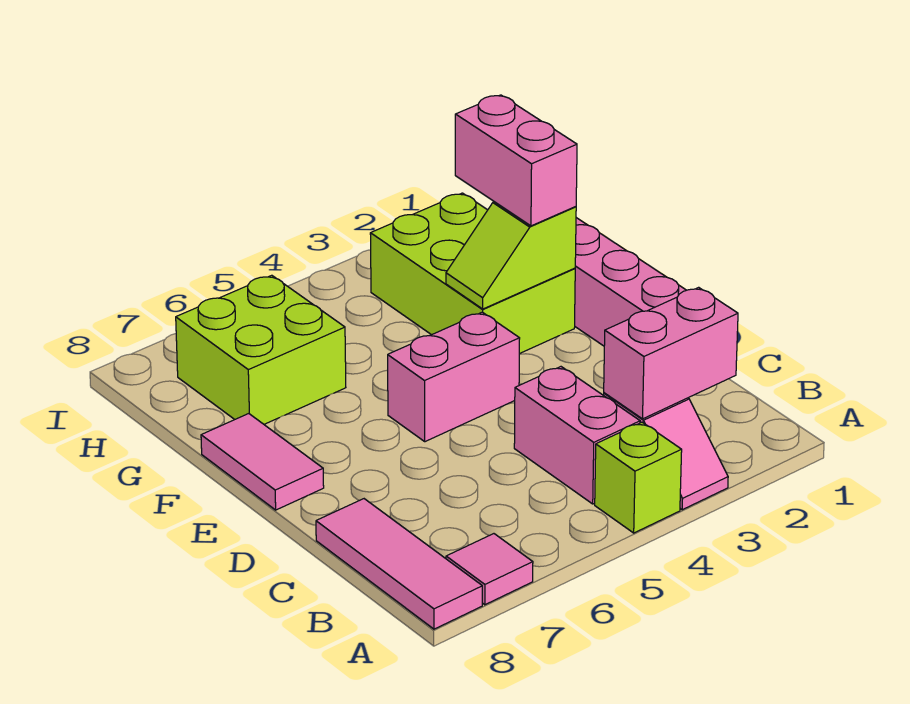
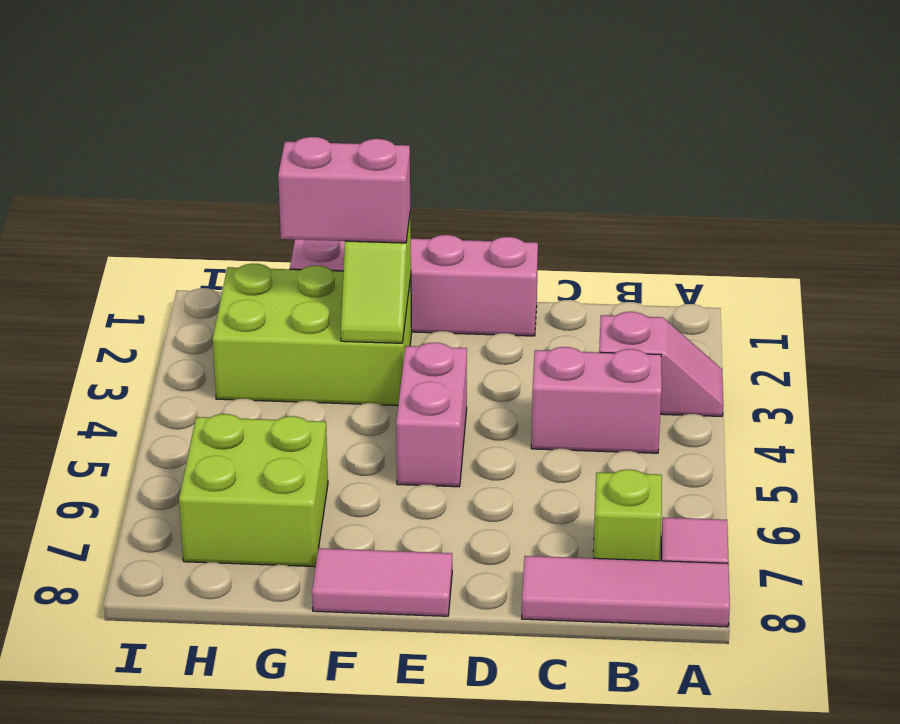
lime 1x1 brick [595,422,682,533] -> lime 1x1 brick moved to [593,469,662,561]
pink 1x2 brick [604,287,738,419] -> none

